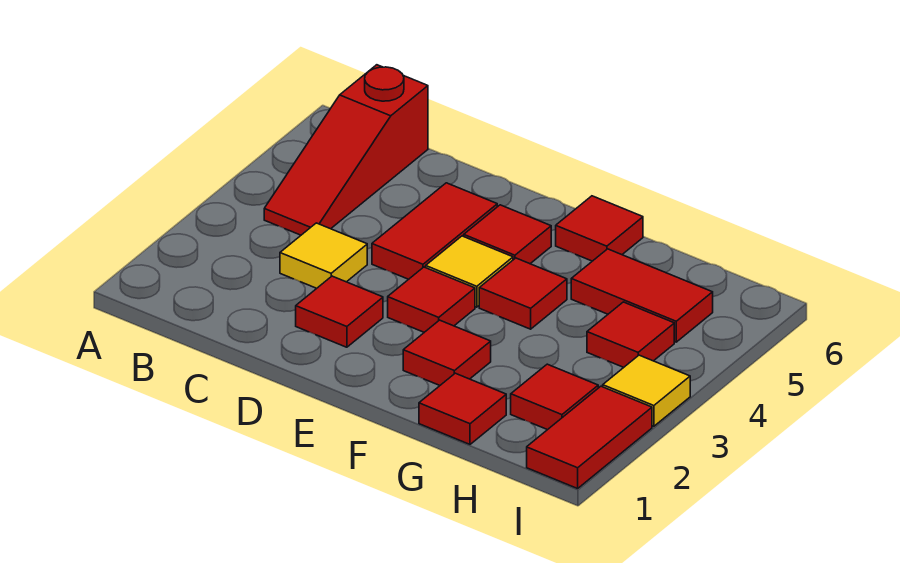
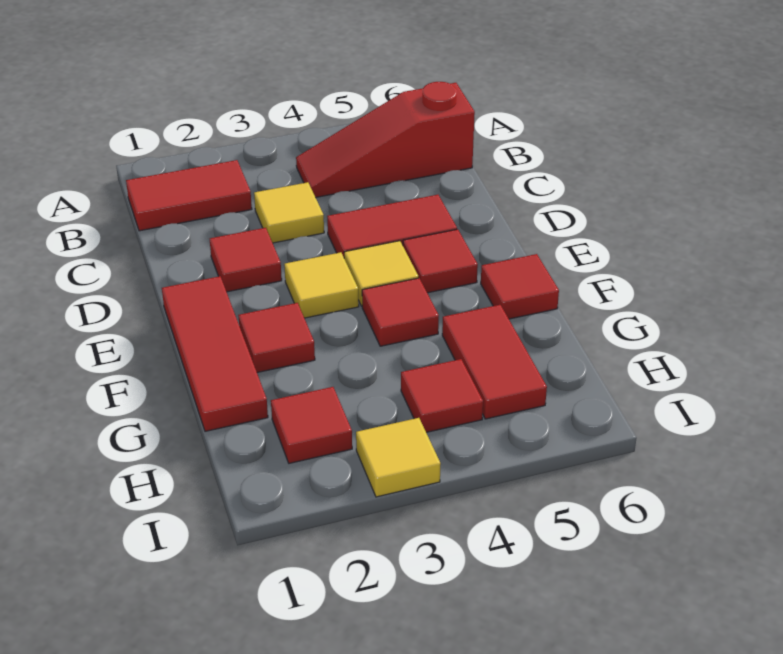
red 1x1 tile [388,267,475,332] -> yellow 1x1 tile [284,252,359,318]
red 1x1 tile [419,373,506,444] -> red 1x3 tile [162,276,268,431]
red 1x2 tile [527,386,652,489] -> red 1x2 tile moved to [126,160,252,231]

